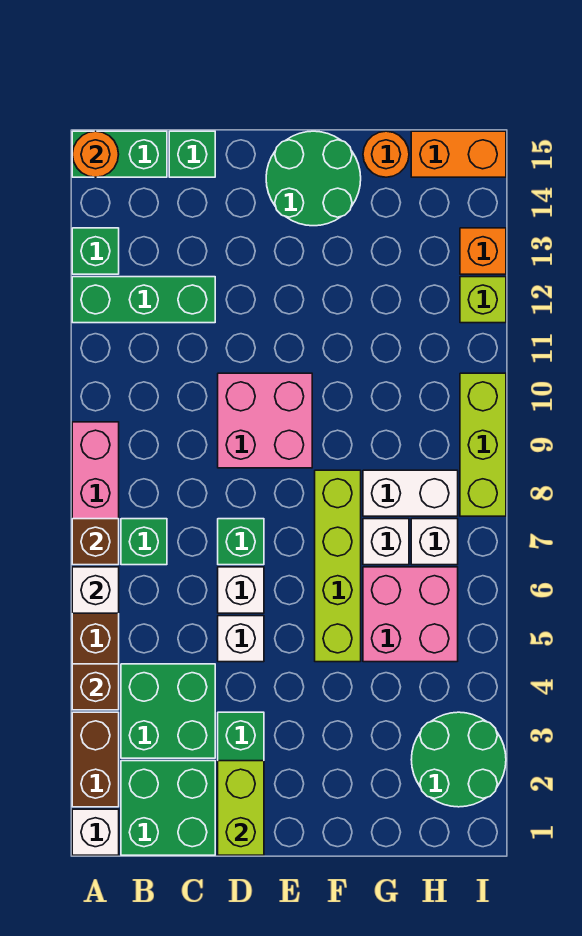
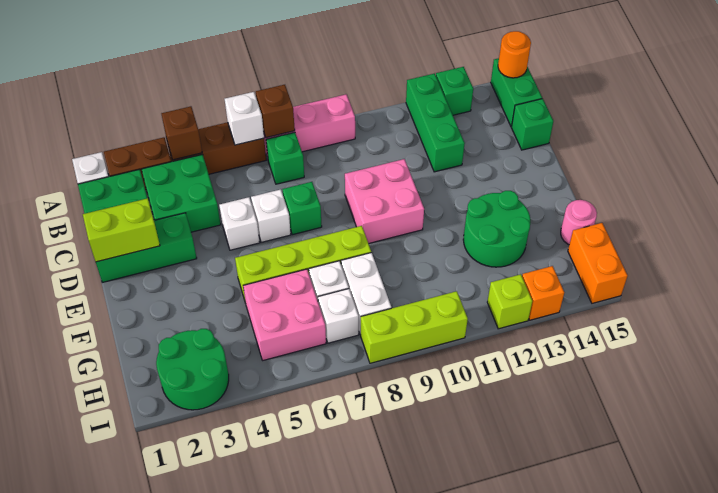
green 2x2 round brick [266,131,361,226] -> green 2x2 round brick moved to [463,191,530,267]
orange 1x1 round brick [363,131,409,177] -> pink 1x1 round brick [561,200,597,245]

